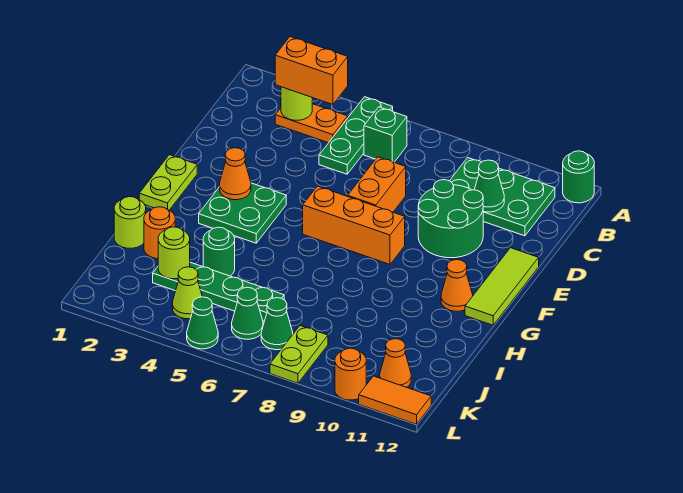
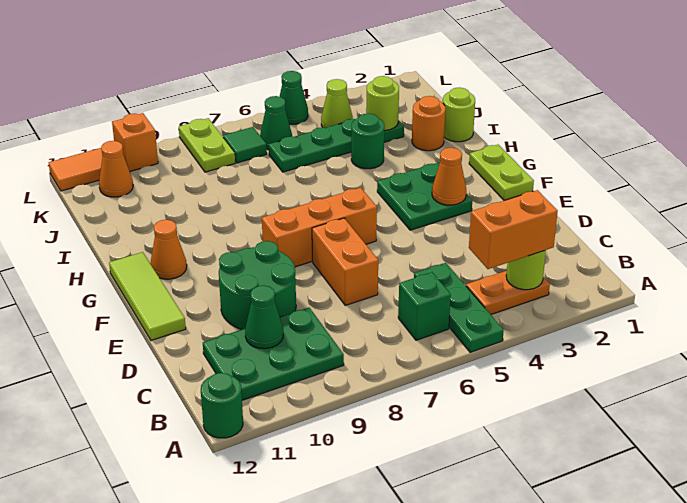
green 1x1 cone [261,298,293,350] -> green 1x1 tile [223,127,267,163]
orange 1x1 round brick [335,348,366,400] -> orange 1x1 brick [112,113,158,171]

